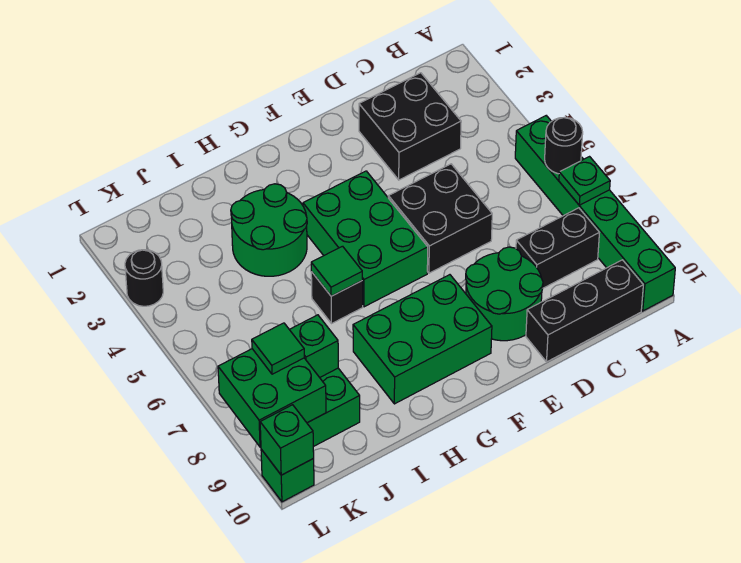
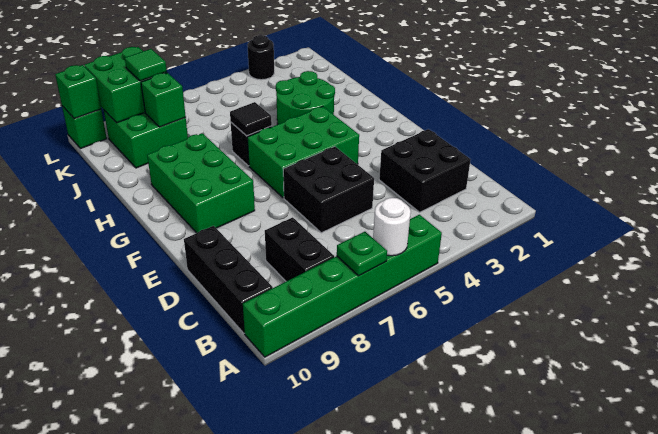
black 1x1 round brick [545,117,583,174] -> white 1x1 round brick [373,198,411,256]
green 2x2 round brick [466,247,543,341] -> none
green 1x1 tile [311,246,363,296] -> black 1x1 tile [230,102,272,136]

